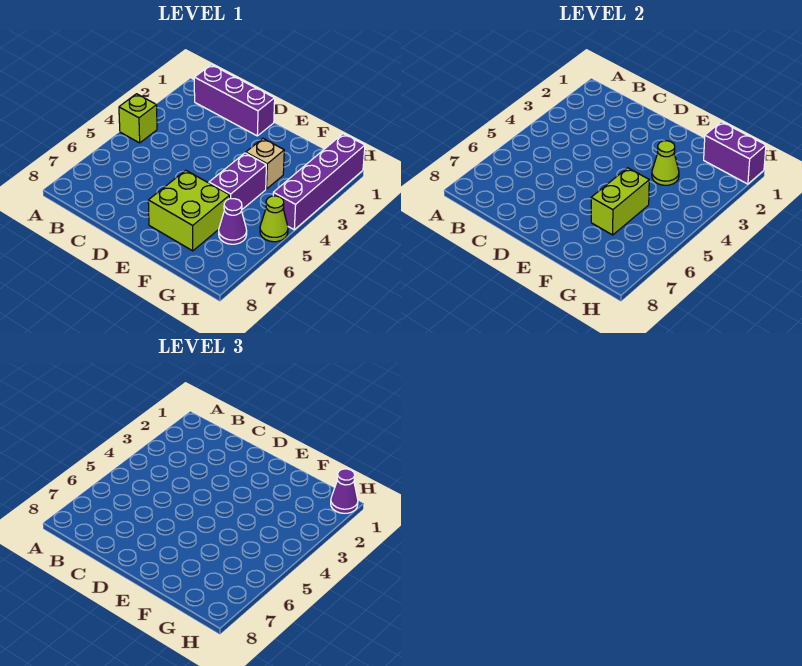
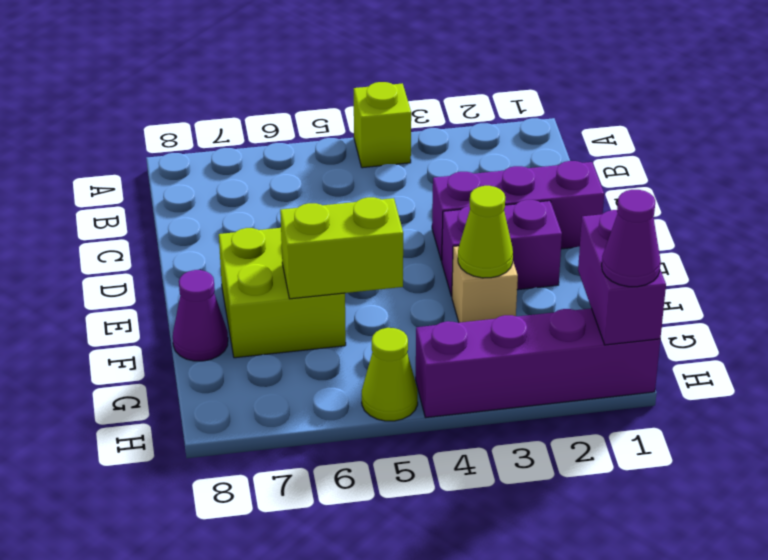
purple 1x3 brick [194,65,275,136] -> purple 1x3 brick turned to [432,161,604,261]
purple 1x2 brick [209,153,266,209] -> purple 1x2 brick moved to [442,200,562,296]
purple 1x1 cone [219,199,247,244] -> purple 1x1 cone moved to [173,270,228,361]

